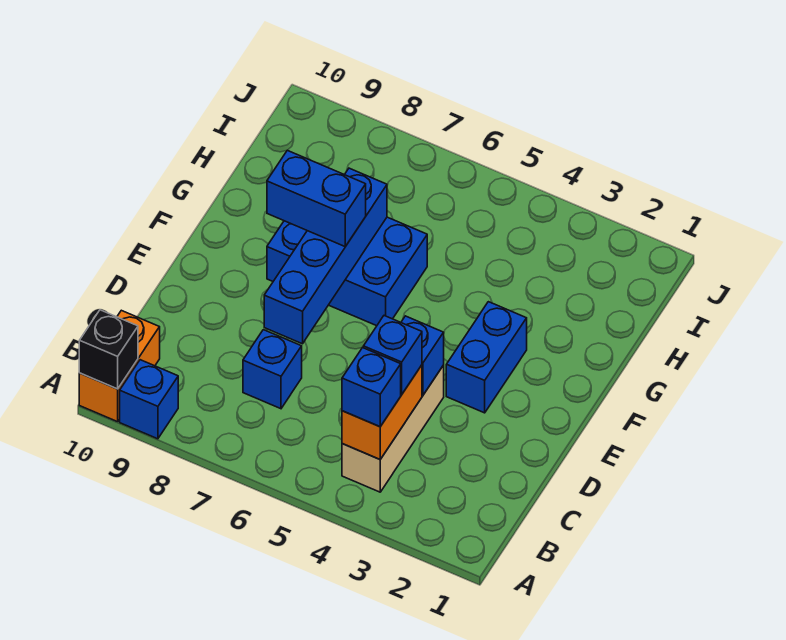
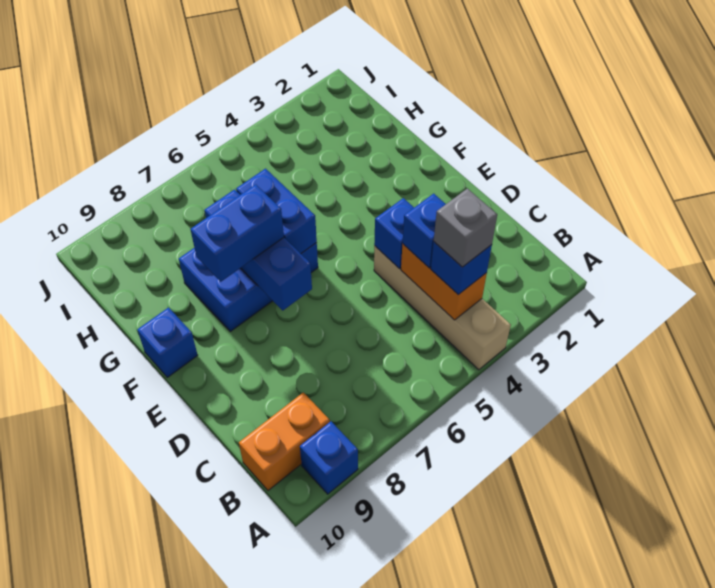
orange 1x2 brick [79,310,160,422] -> orange 1x2 brick turned to [239,392,330,491]
black 1x1 brick [79,310,138,389] -> none
tan 1x3 brick [342,365,444,492] -> tan 1x4 brick [374,246,511,370]
none -> grey 1x1 brick [434,189,497,267]
blue 1x1 brick [243,330,302,409] -> blue 1x1 brick moved to [137,307,198,378]
blue 1x4 brick [264,168,387,344] -> blue 1x3 brick [205,190,312,310]
blue 1x2 brick [446,302,527,413] -> blue 1x2 brick moved to [236,169,317,254]

